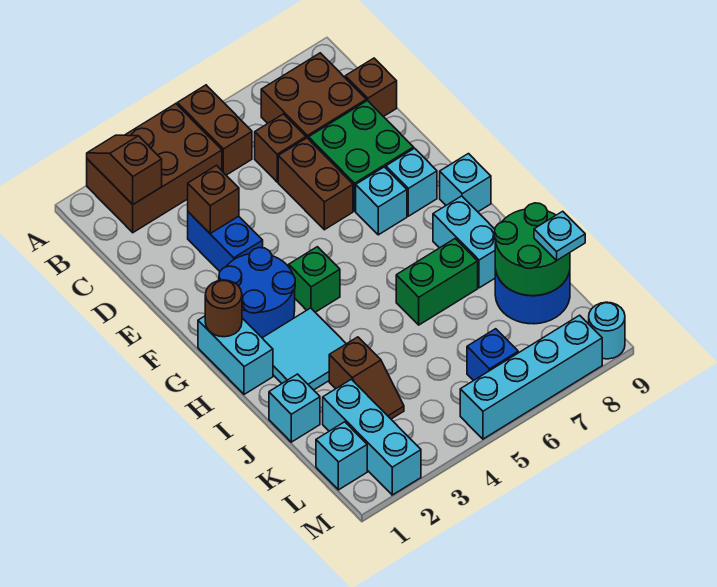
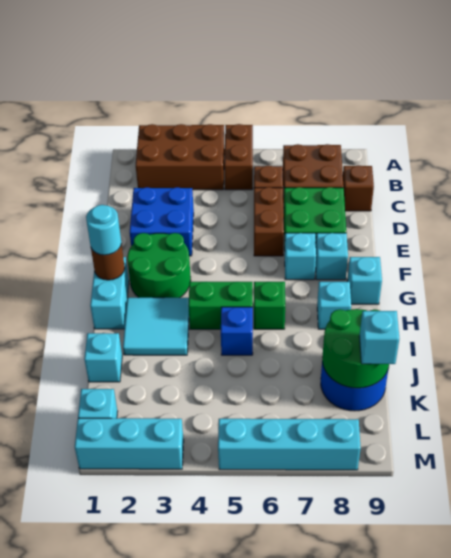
brown 1x2 slope [87,135,162,204] -> none
blue 1x2 brick [188,212,263,271] -> blue 2x2 brick [130,187,194,256]
brown 1x1 brick [188,166,239,233] -> none
blue 2x2 round brick [219,248,295,338] -> green 2x2 round brick [127,233,191,298]
green 1x1 brick [289,247,340,312] -> green 1x1 brick moved to [254,282,285,329]
cyan 1x2 brick [433,196,495,288] -> cyan 1x1 brick [317,282,351,329]
green 1x2 brick [396,239,478,325] -> green 1x2 brick moved to [188,282,253,329]
brown 1x2 slope [329,337,404,419] -> none
cyan 1x3 brick [323,379,421,495] -> cyan 1x3 brick turned to [75,418,184,469]
cyan 1x1 plate [534,211,585,261] -> cyan 1x1 brick [359,311,399,364]
blue 1x1 brick [467,329,518,381] -> blue 1x1 brick moved to [221,307,253,355]
cyan 1x1 round brick [589,302,625,359] -> cyan 1x1 round brick moved to [86,205,121,255]

